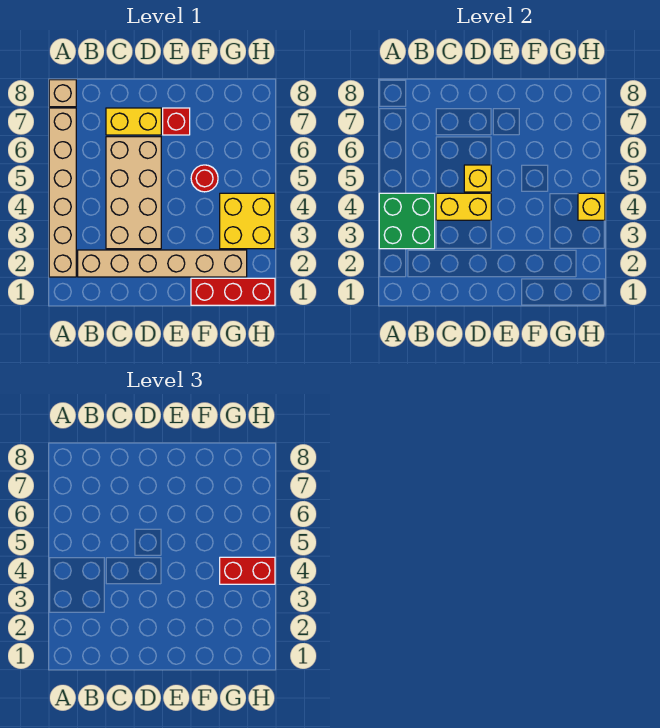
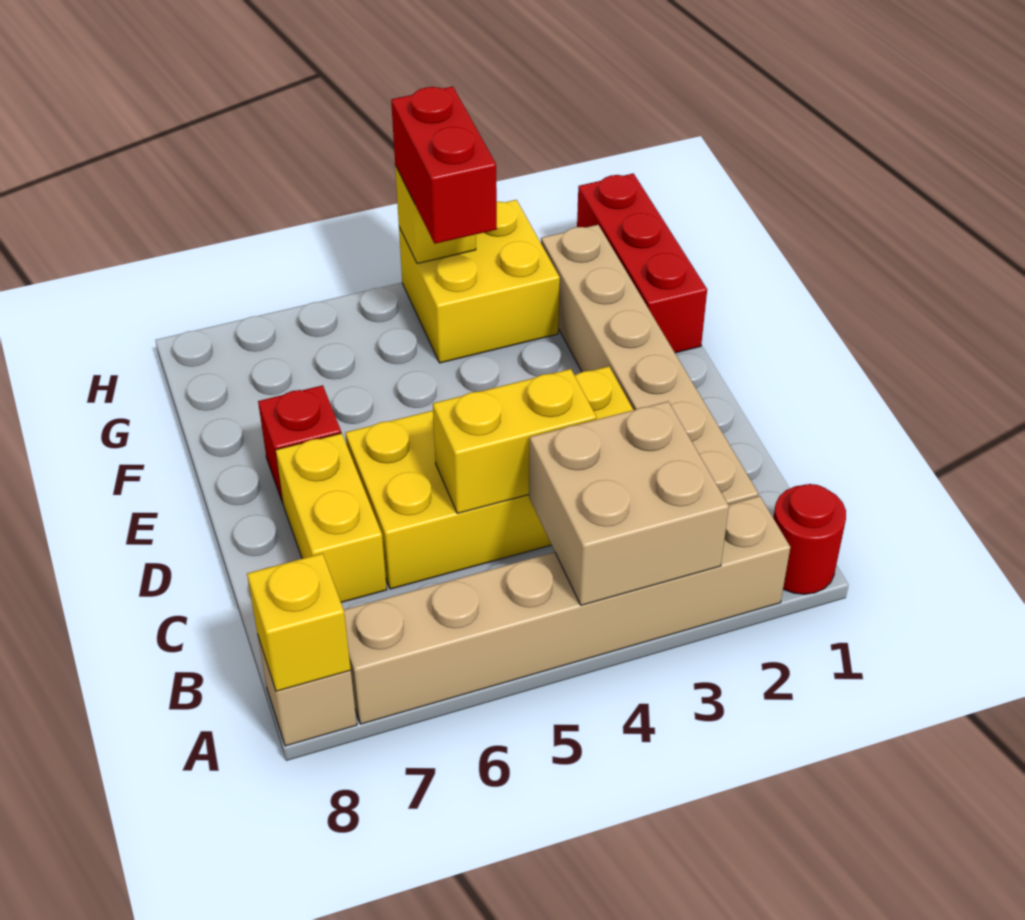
green 2x2 brick [379,193,435,249] -> tan 2x2 brick [529,401,729,605]
tan 2x4 brick [106,137,161,249] -> yellow 2x4 brick [345,366,633,589]
yellow 1x2 brick [436,193,491,220] -> yellow 1x2 brick turned to [433,369,597,513]
yellow 1x1 brick [464,165,491,192] -> yellow 1x1 brick moved to [247,553,351,691]
red 1x1 round brick [191,165,218,192] -> red 1x1 round brick moved to [773,484,846,594]

